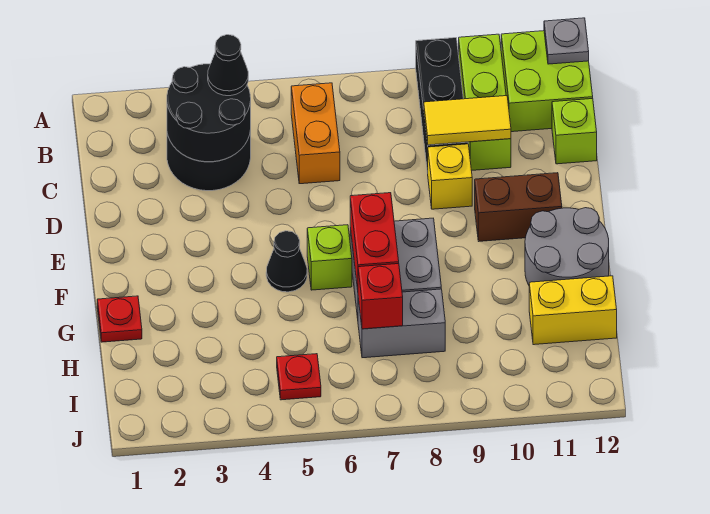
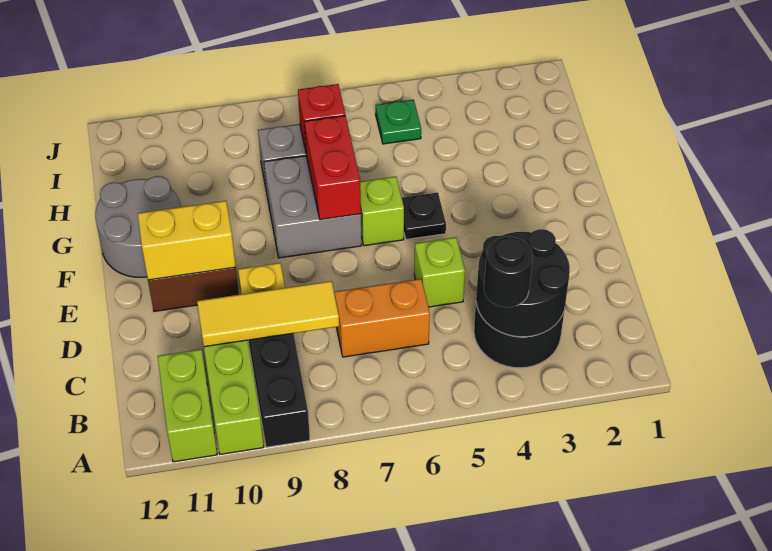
lime 2x2 brick [501,31,593,132] -> lime 1x2 brick [158,349,217,462]
grey 1x1 plate [544,18,589,64] -> none
black 1x1 cone [208,35,248,96] -> black 1x1 round brick [484,237,533,307]
orange 1x2 brick [291,83,340,184] -> orange 1x2 brick turned to [334,279,430,357]
yellow 1x2 tile [424,96,511,145] -> yellow 1x3 tile [197,281,339,347]
lime 1x1 brick [552,99,597,164] -> lime 1x1 brick moved to [414,237,465,307]
black 1x1 cone [266,231,307,292] -> black 1x1 plate [402,192,446,240]
red 1x1 plate [97,296,142,342] -> none
yellow 1x2 brick [529,276,617,345] -> yellow 1x2 brick moved to [138,201,236,280]
red 1x1 plate [277,354,321,400] -> green 1x1 plate [376,100,421,144]

